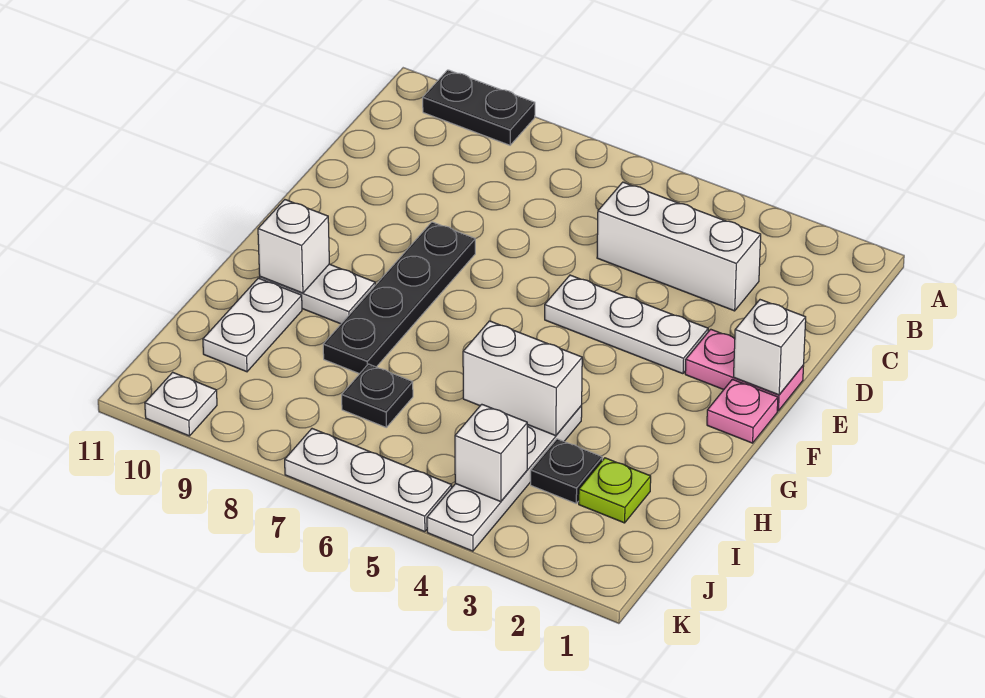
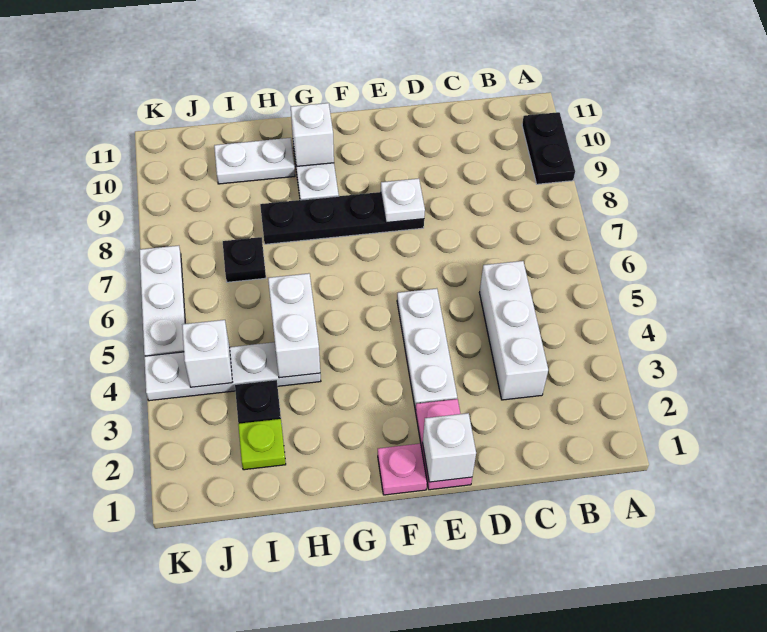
white 1x1 plate [145,372,217,436] -> white 1x1 plate moved to [381,178,425,223]

